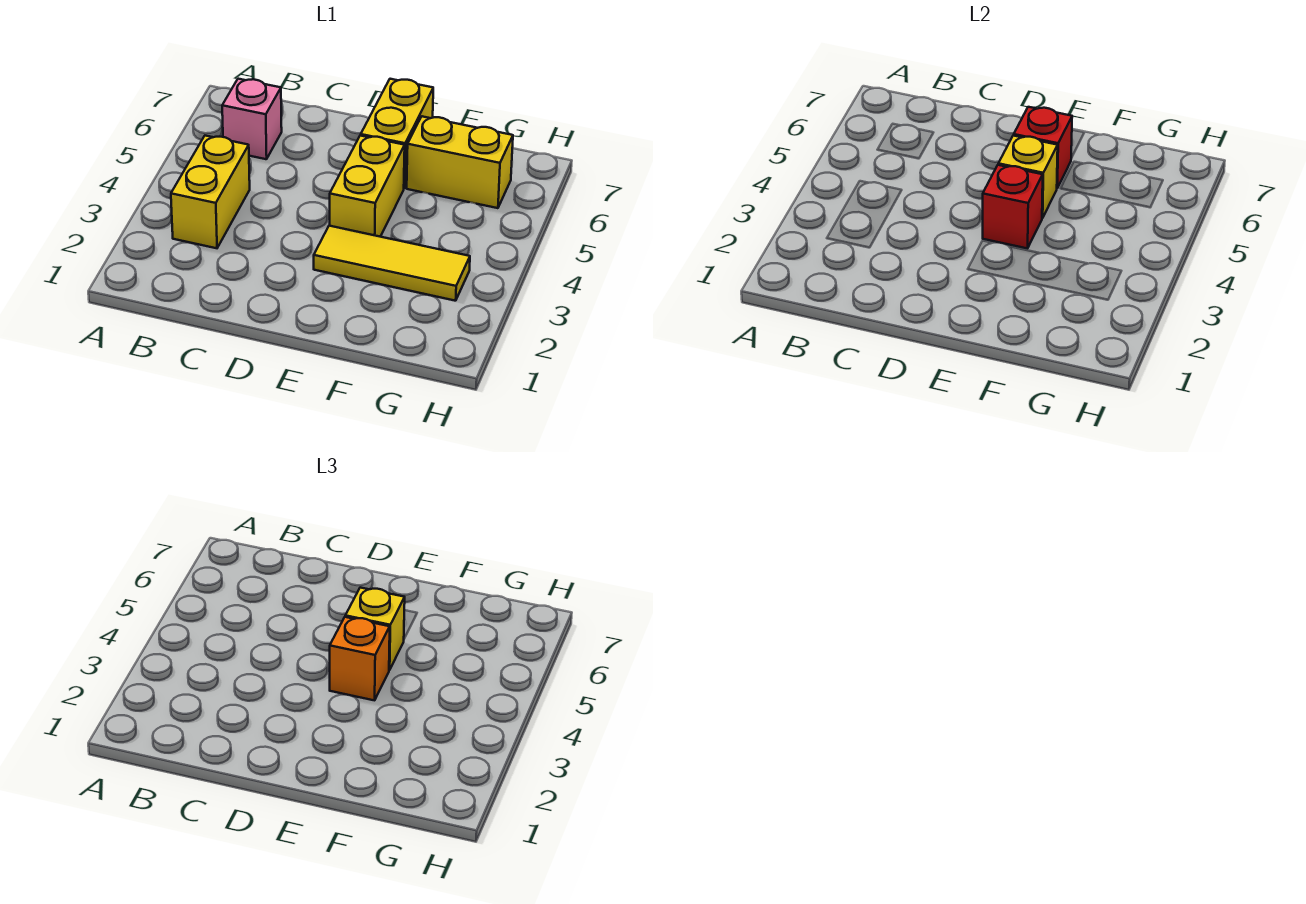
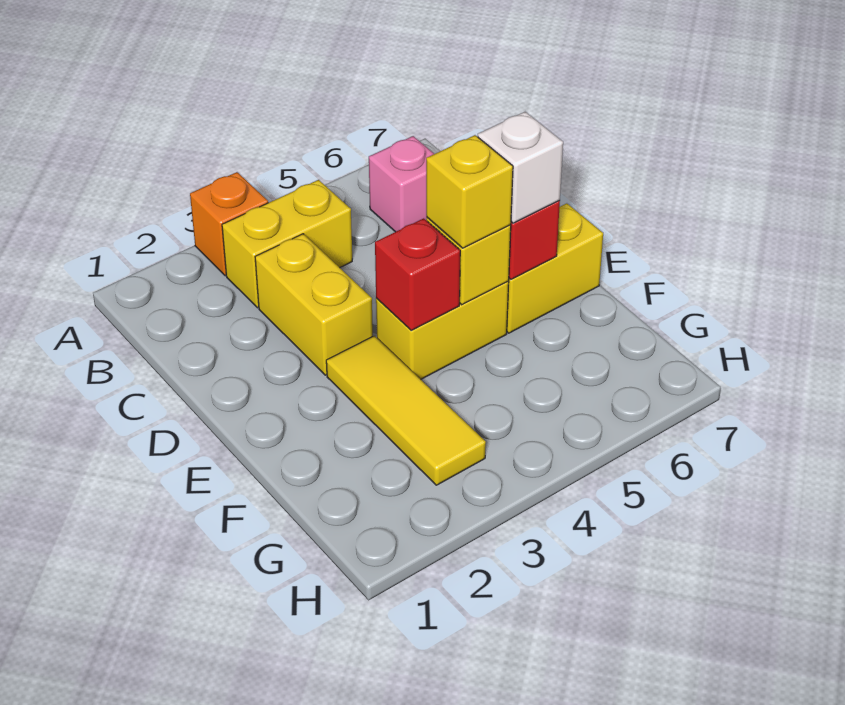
orange 1x1 brick [330,617,390,700] -> orange 1x1 brick moved to [190,172,268,276]
none -> white 1x1 brick [478,112,563,223]
yellow 1x2 brick [407,116,513,208] -> yellow 1x2 brick moved to [255,234,373,375]

